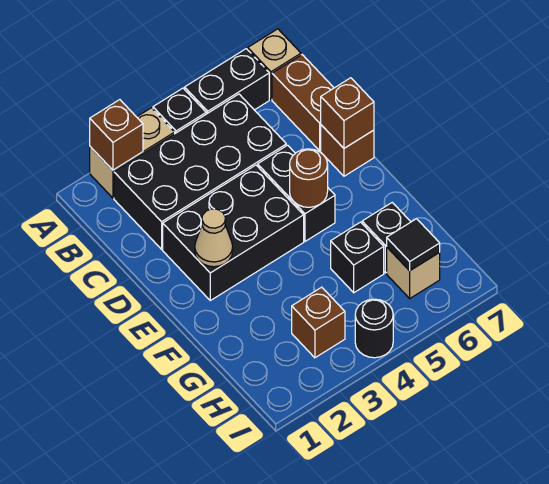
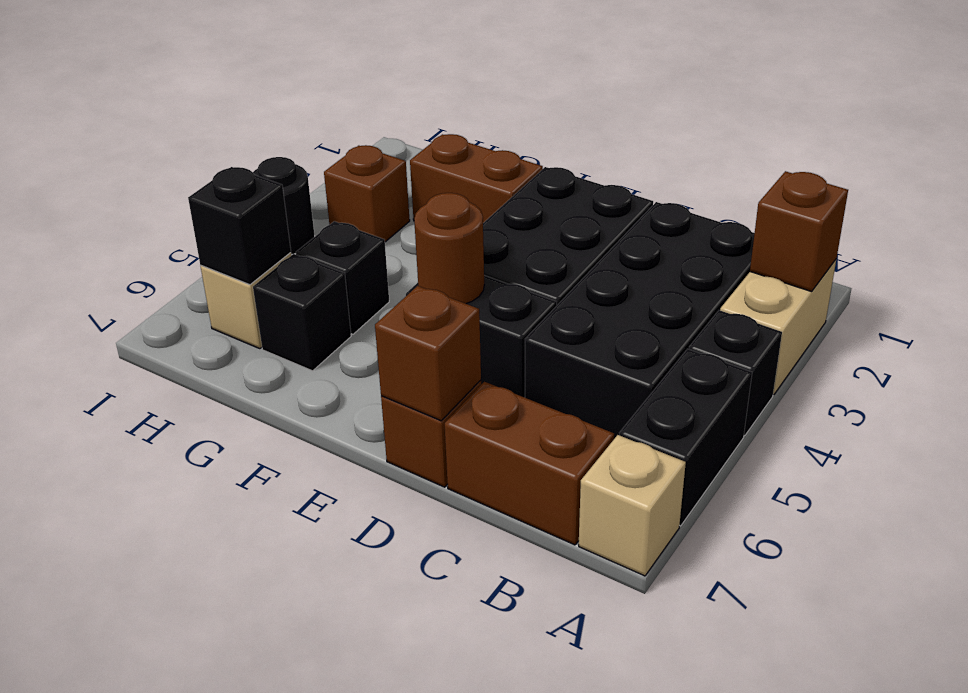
tan 1x1 cone [195,209,233,267] -> none
none -> brown 1x2 brick [410,134,543,223]
black 1x1 tile [387,219,440,271] -> black 1x1 brick [188,167,291,285]

